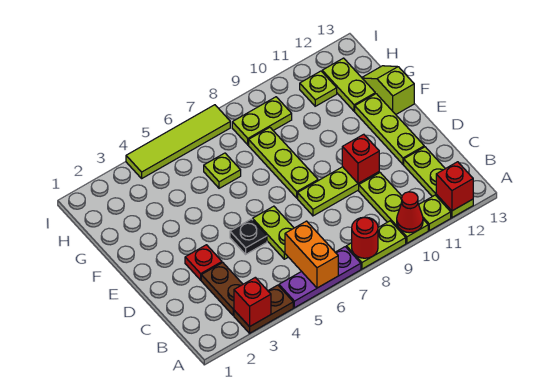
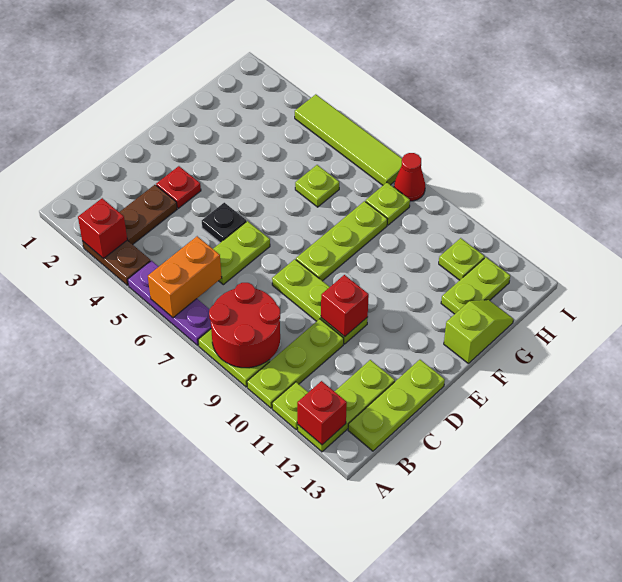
red 1x1 round brick [352,217,378,258] -> red 2x2 round brick [209,283,280,368]
red 1x1 cone [397,192,423,233] -> red 1x1 cone moved to [394,153,425,201]
lime 1x3 plate [355,94,424,164] -> lime 1x3 plate moved to [348,360,445,451]
lime 1x2 plate [232,97,292,145] -> lime 1x1 plate [366,183,410,225]

